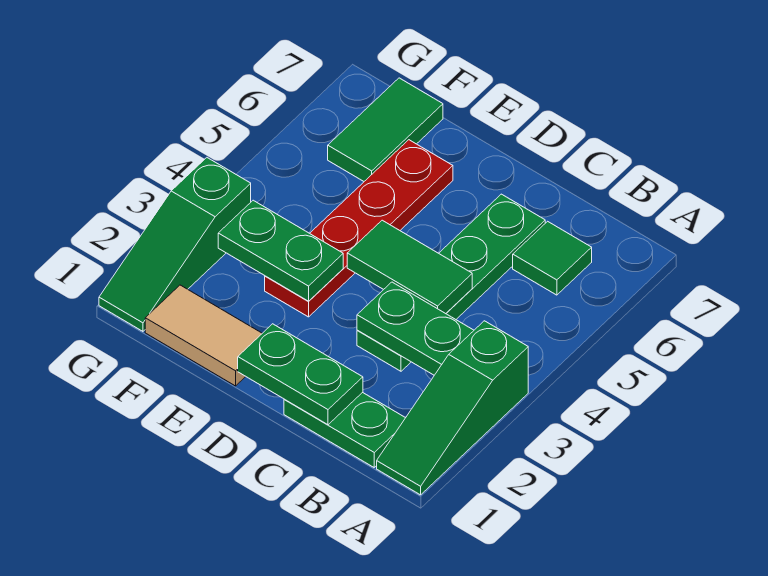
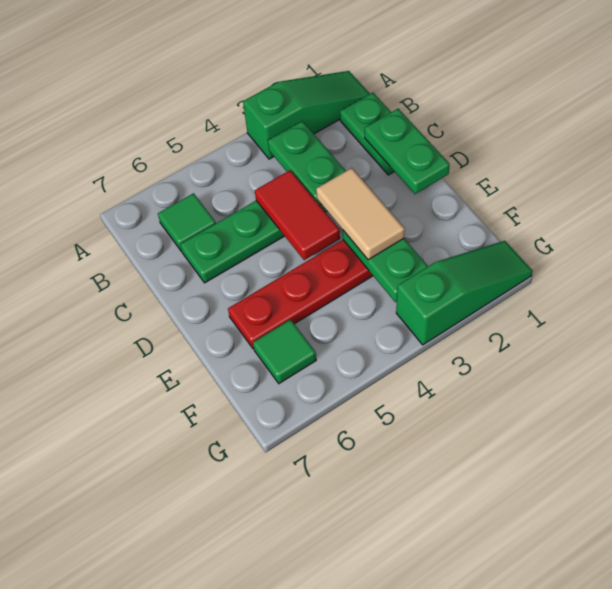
green 1x2 tile [347,220,472,314] -> red 1x2 tile [255,170,340,260]
tan 1x2 tile [145,285,262,386] -> tan 1x2 tile moved to [316,168,405,260]
green 1x2 tile [328,78,443,181] -> green 1x1 tile [253,320,316,383]

